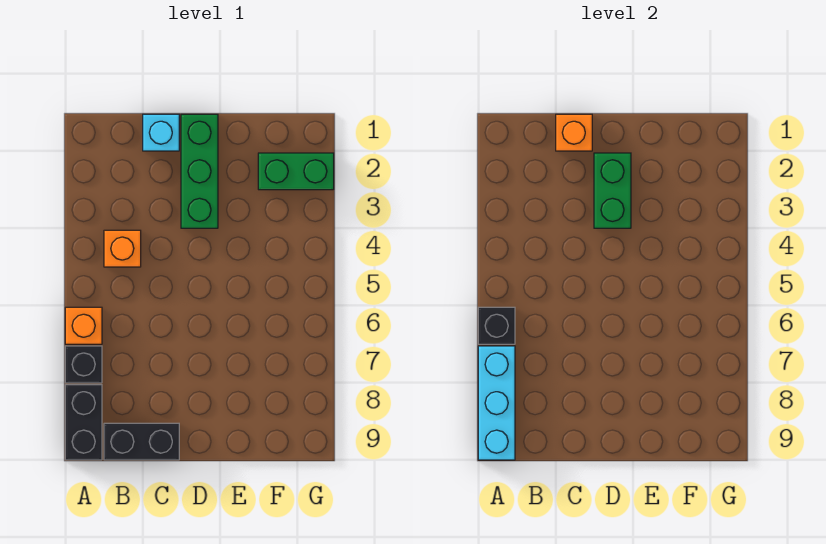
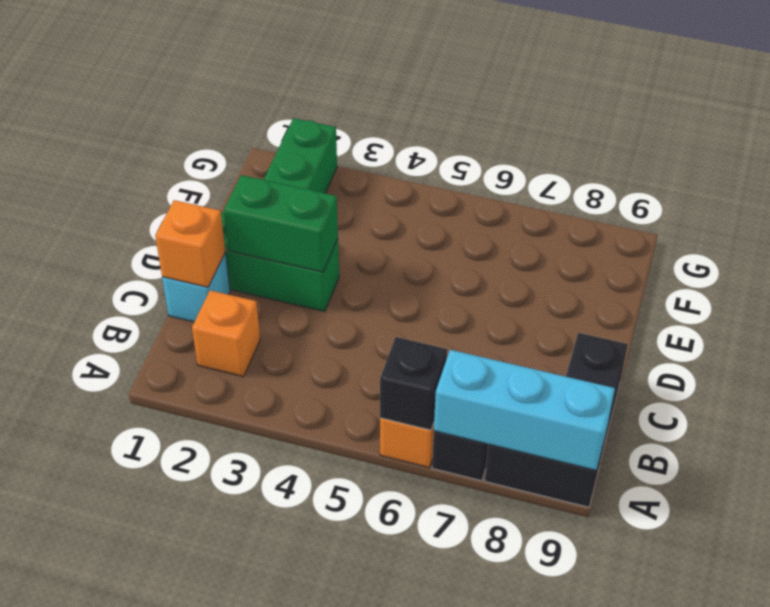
orange 1x1 brick [104,230,141,267] -> orange 1x1 brick moved to [192,290,260,377]

